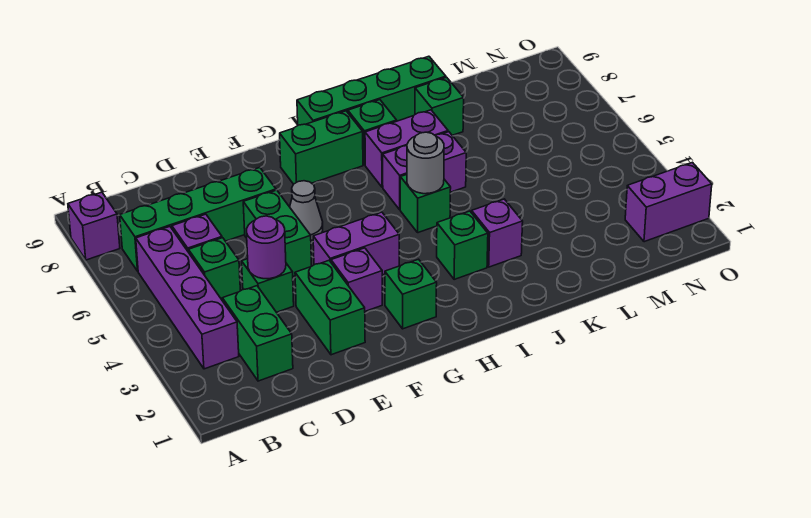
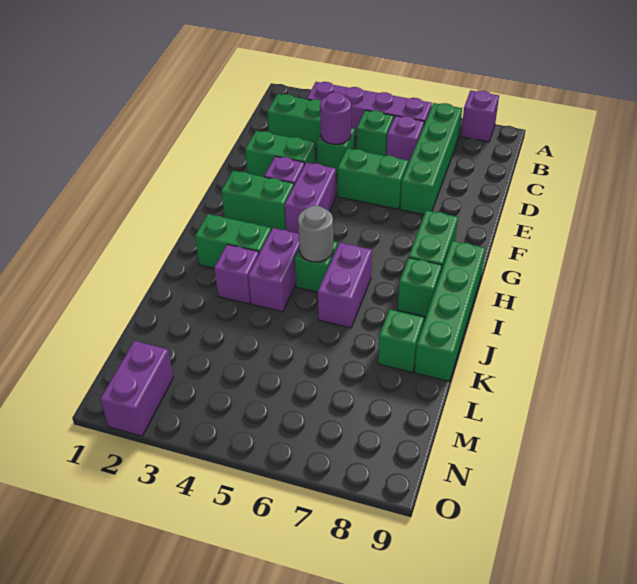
grey 1x1 cone [290,181,323,240] -> none
green 1x1 brick [385,259,437,329] -> green 1x2 brick [221,171,294,230]
green 1x1 brick [437,211,488,279] -> green 1x2 brick [195,214,271,268]
purple 1x2 brick [365,110,448,187] -> purple 1x2 brick moved to [248,228,299,312]

